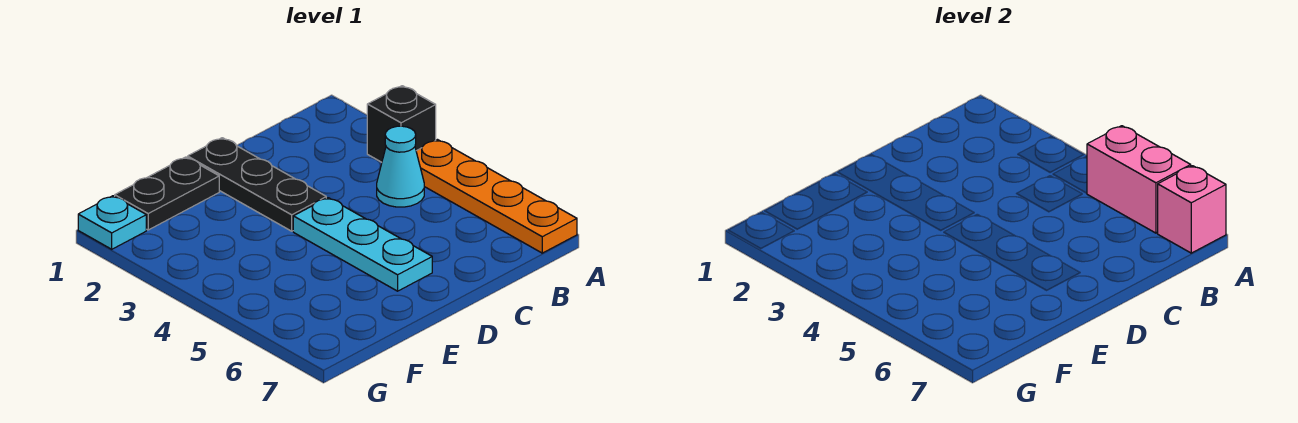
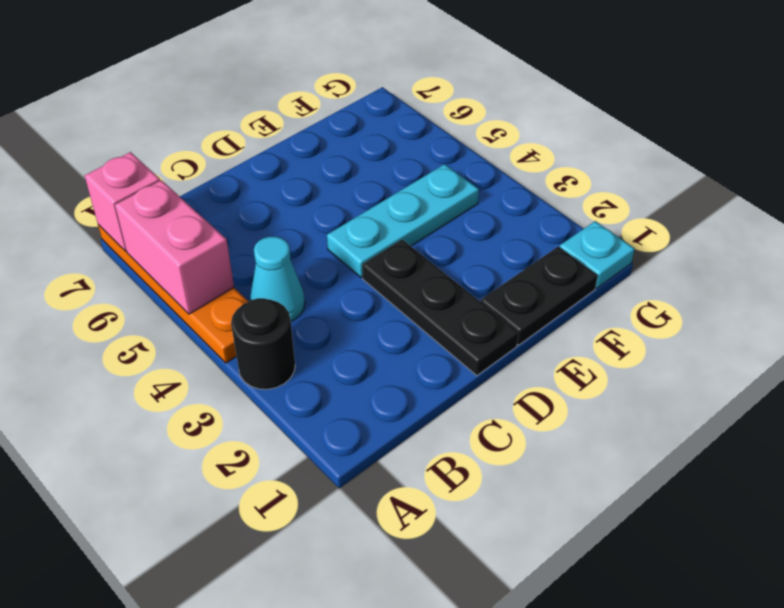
black 1x1 brick [367,86,436,162] -> black 1x1 round brick [231,298,295,389]
cyan 1x3 plate [293,198,432,291] -> cyan 1x3 plate turned to [327,164,479,277]

